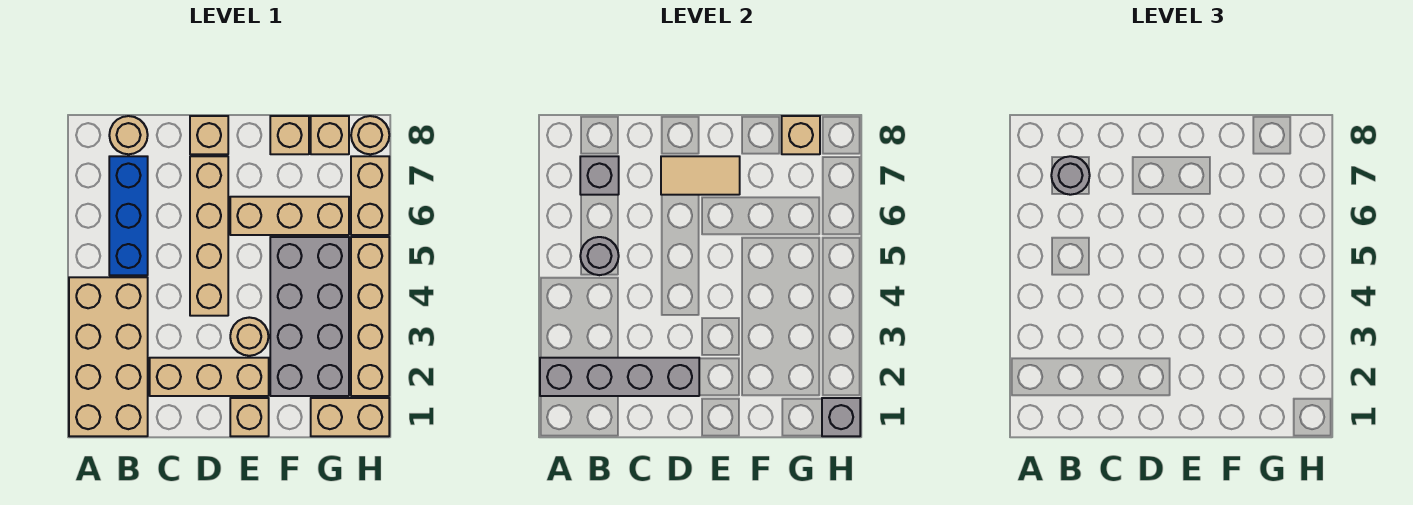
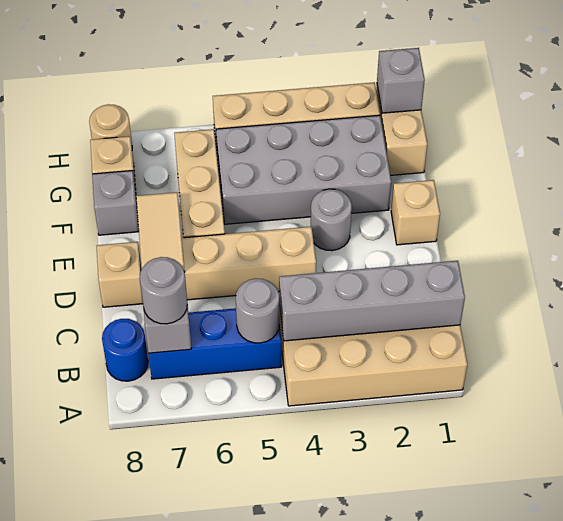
grey 1x4 brick [540,358,699,396] -> grey 1x4 brick turned to [279,261,465,341]
tan 1x1 round brick [109,116,148,154] -> blue 1x1 round brick [102,319,148,381]
tan 1x3 brick [150,358,269,396] -> none
tan 1x1 round brick [230,317,269,356] -> grey 1x1 round brick [311,189,352,251]
tan 1x1 brick [270,116,309,154] -> grey 1x1 brick [92,171,139,235]
tan 1x1 brick [782,116,820,154] -> none
tan 1x2 brick [351,156,389,235] -> none

